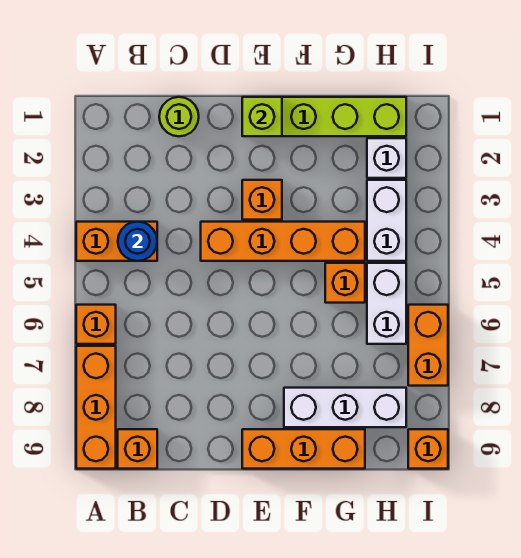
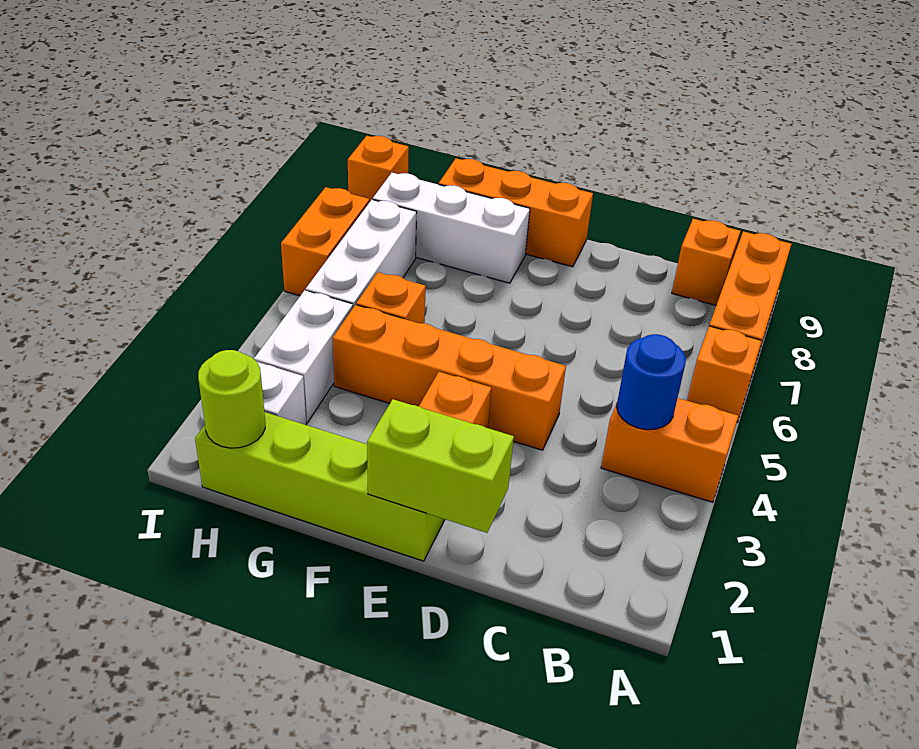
lime 1x1 round brick [159,97,199,136] -> lime 1x1 round brick moved to [198,350,265,448]
lime 1x1 brick [242,97,282,136] -> lime 1x2 brick [367,399,514,533]
white 1x2 brick [367,263,406,344] -> white 1x3 brick [306,200,417,307]

